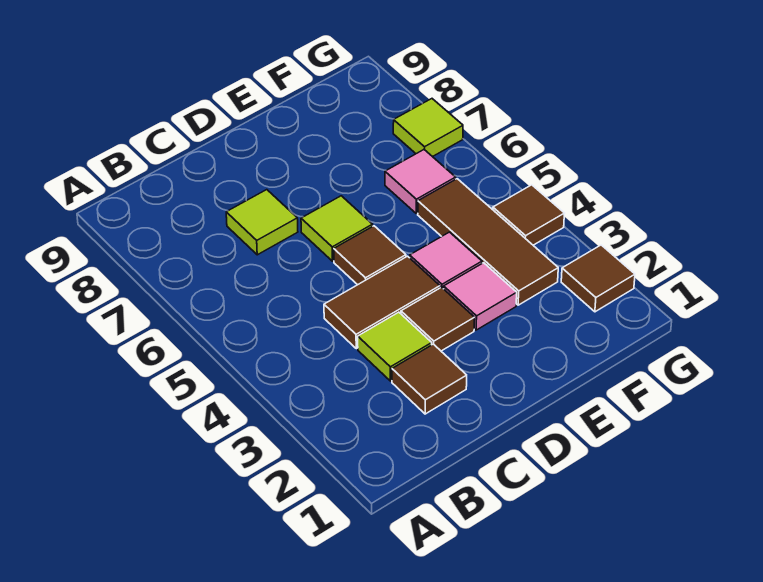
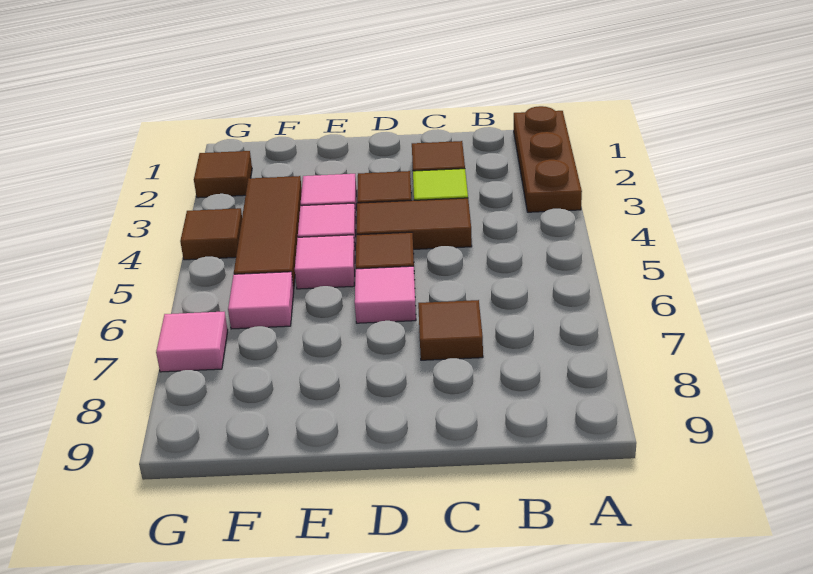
none -> brown 1x3 plate [514,106,582,212]
lime 1x1 tile [226,190,298,255] -> brown 1x1 tile [418,300,483,360]
lime 1x1 tile [301,196,373,261] -> pink 1x1 tile [355,266,416,323]
none -> pink 1x1 tile [295,235,355,289]
lime 1x1 tile [393,99,463,157] -> pink 1x1 tile [156,312,228,372]

